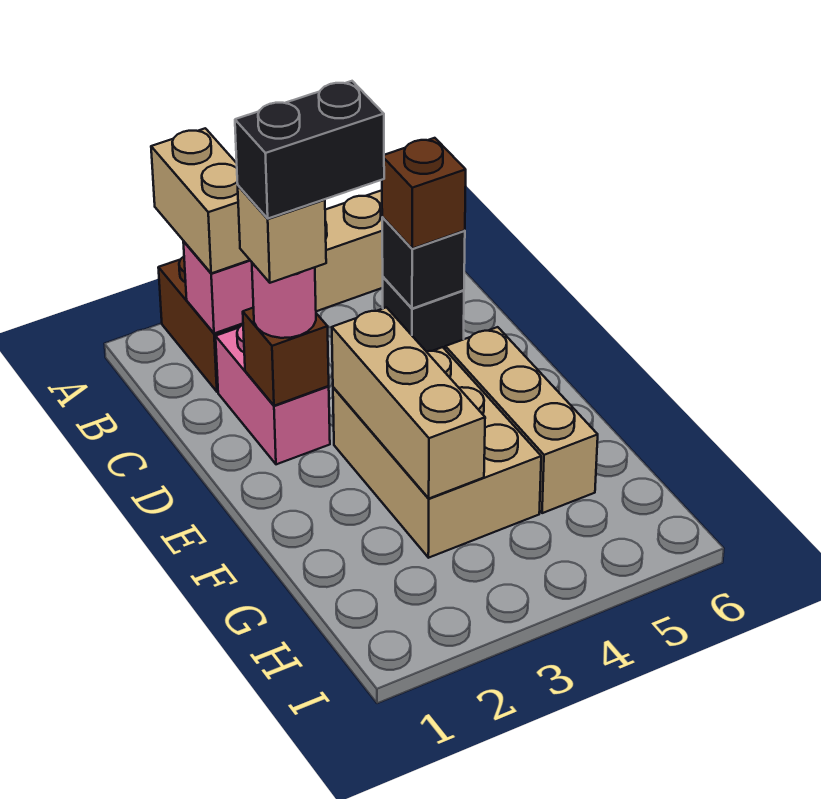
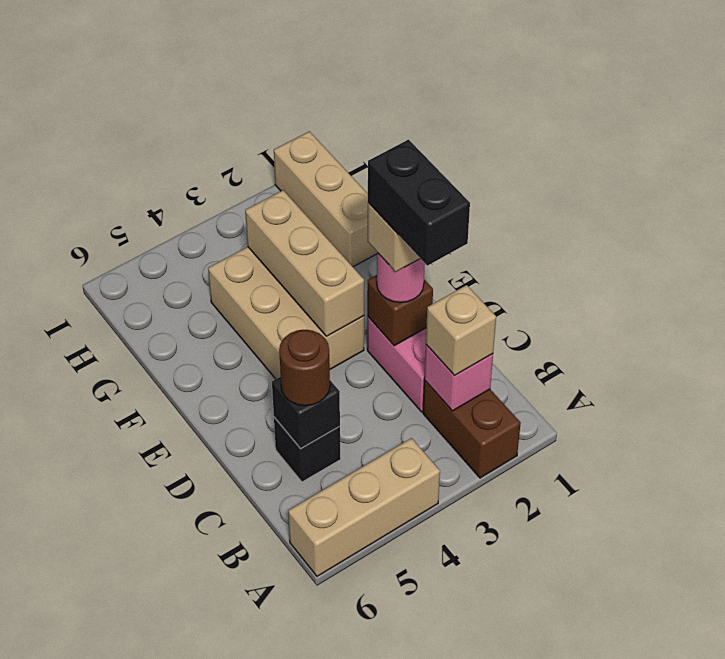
tan 1x2 brick [151,128,250,273] -> tan 1x1 brick [426,285,496,375]
brown 1x1 brick [382,138,466,249] -> brown 1x1 round brick [279,329,330,406]
black 1x2 brick [235,81,384,219] -> black 1x2 brick turned to [368,140,470,266]
tan 1x3 brick [445,327,598,513] -> tan 1x3 brick moved to [274,131,377,267]

